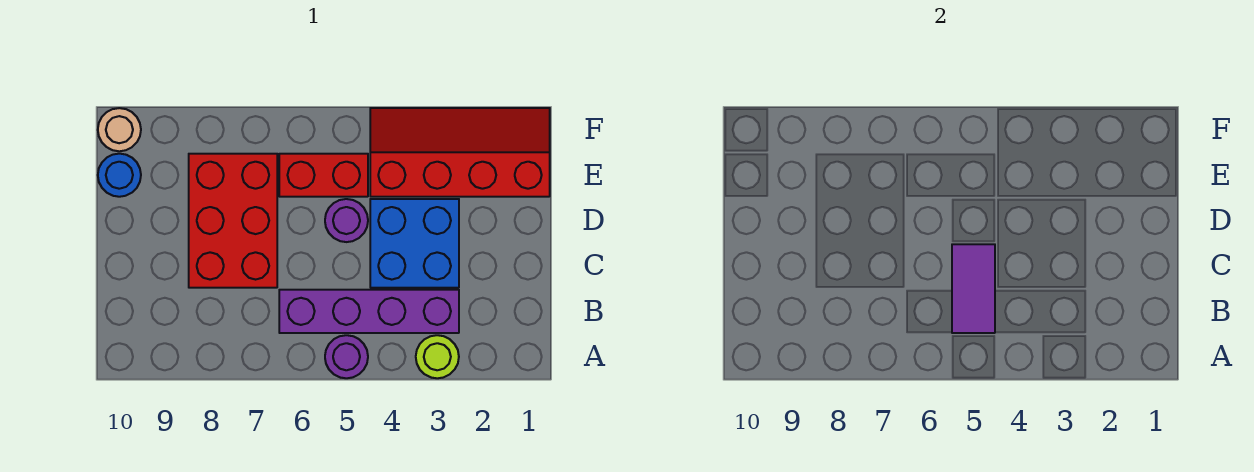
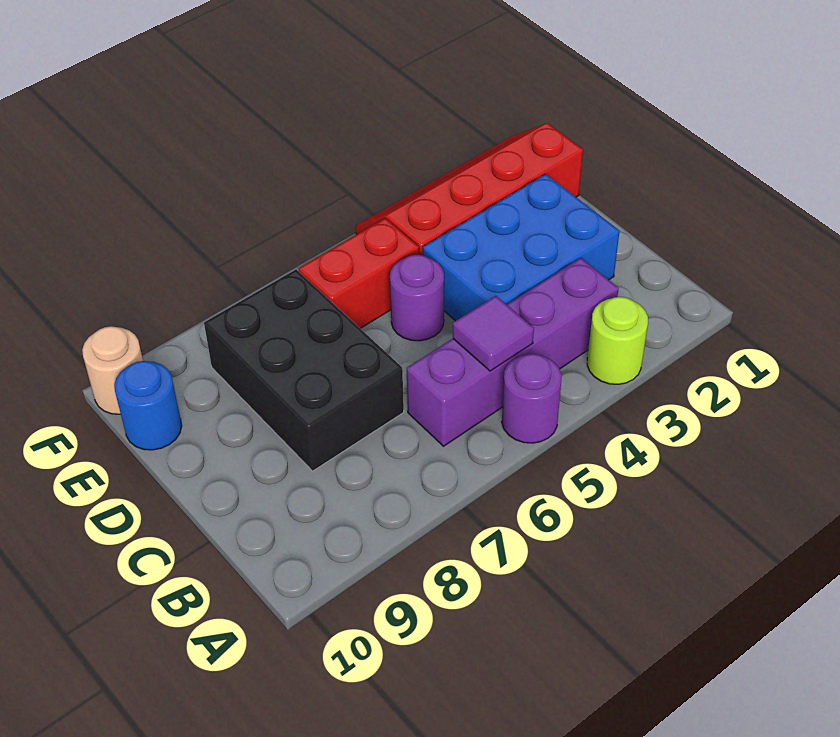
purple 1x2 tile [952,244,995,333] -> purple 1x1 tile [453,296,534,371]
blue 2x2 brick [370,199,459,288] -> blue 2x3 brick [423,174,619,321]
red 2x3 brick [189,154,277,288] -> black 2x3 brick [204,269,404,471]

